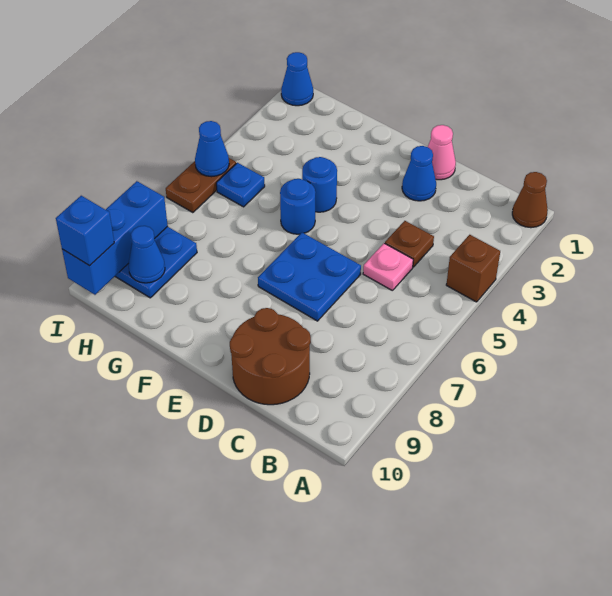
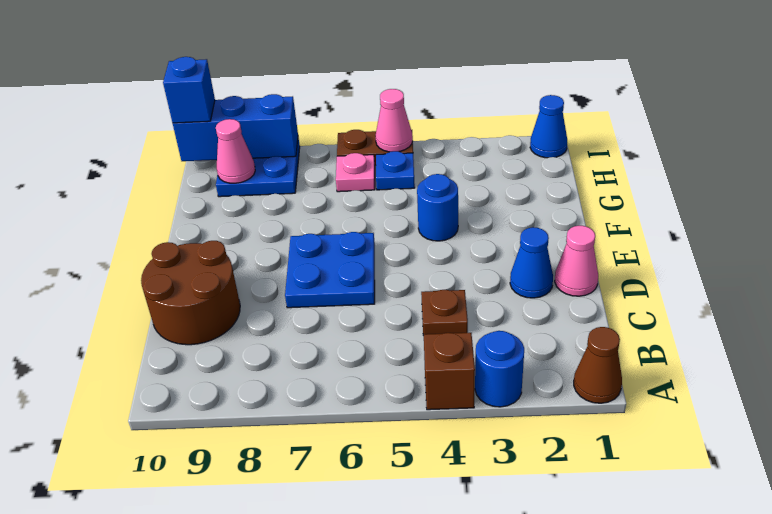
pink 1x1 plate [363,243,413,291] -> pink 1x1 plate moved to [336,153,375,192]
blue 1x1 round brick [280,179,315,234] -> blue 1x1 round brick moved to [475,331,524,407]
blue 1x1 cone [128,226,165,283] -> pink 1x1 cone [216,119,255,183]
blue 1x1 cone [195,121,229,177] -> pink 1x1 cone [375,89,413,152]

